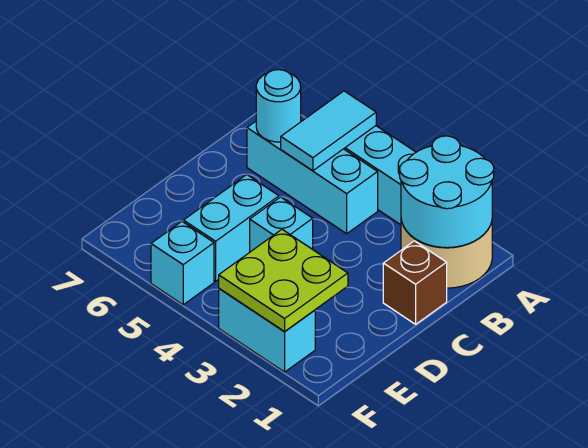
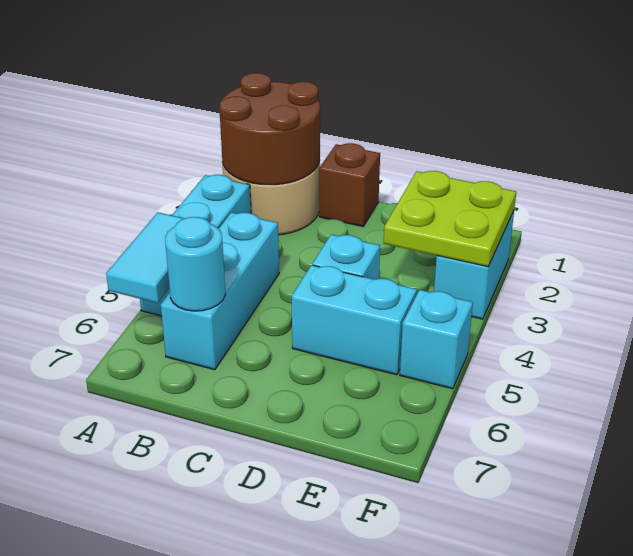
cyan 2x2 round brick [400,136,494,248] -> brown 2x2 round brick [219,73,320,185]
cyan 1x2 tile [281,91,376,171] -> cyan 1x2 tile turned to [106,213,184,303]

